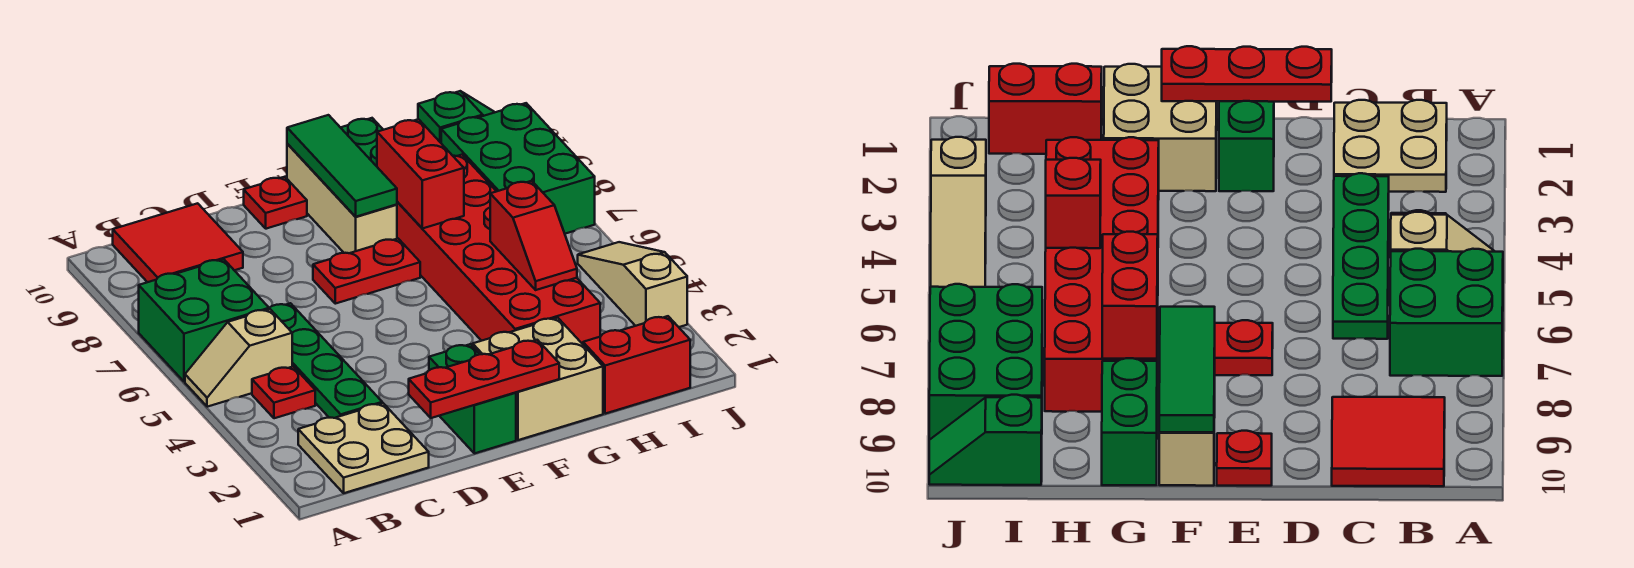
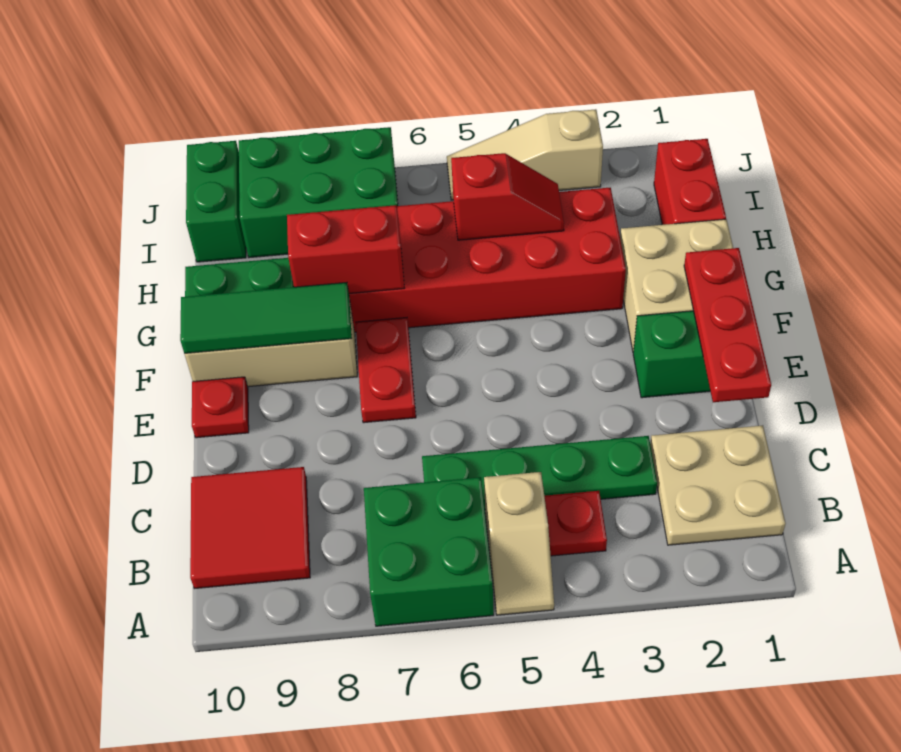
green 1x2 slope [418,91,495,143] -> green 1x2 brick [186,141,246,262]

